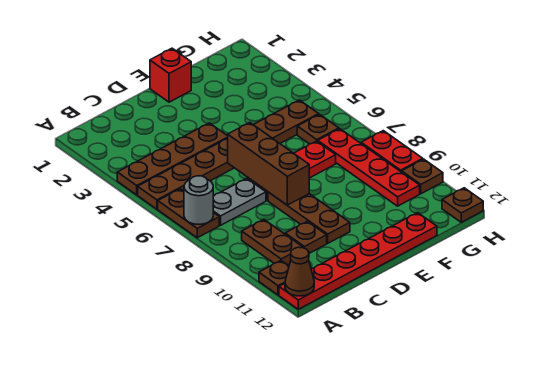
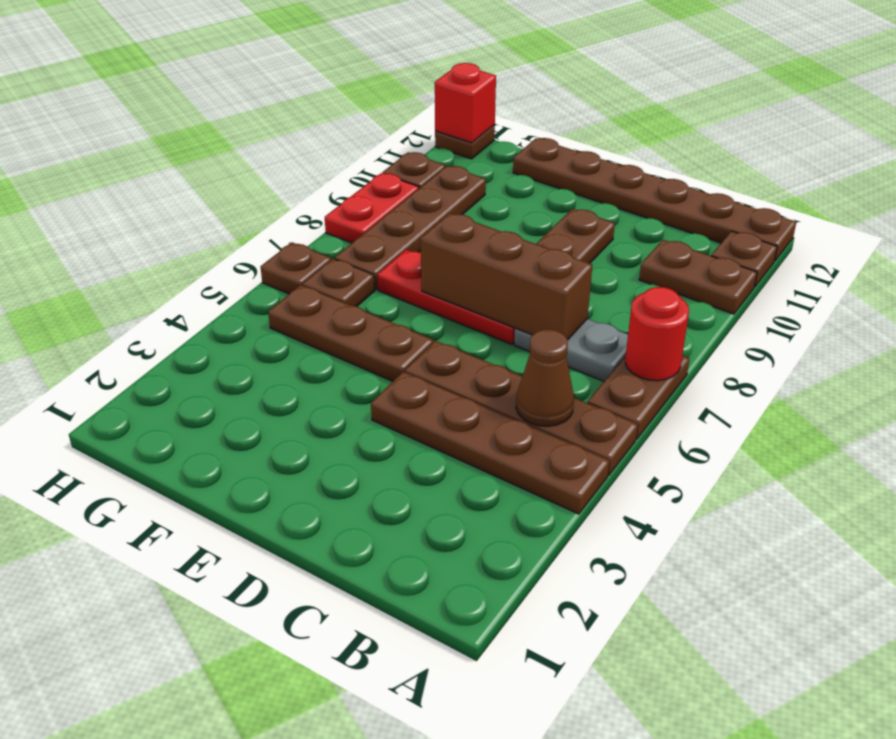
grey 1x1 round brick [184,176,213,224] -> red 1x1 round brick [625,287,689,381]
red 1x6 plate [279,213,437,309] -> brown 1x6 plate [513,138,796,261]
brown 1x1 cone [285,247,314,296] -> brown 1x1 cone moved to [516,329,574,426]
brown 1x2 plate [242,219,303,265] -> brown 1x2 plate turned to [639,240,757,314]
brown 1x1 plate [285,221,327,253] -> brown 1x1 plate moved to [261,242,331,294]
brown 1x3 brick [228,123,309,205] -> brown 1x3 brick turned to [421,213,592,340]
red 1x1 brick [150,48,191,102] -> red 1x1 brick moved to [435,63,496,143]
red 1x4 plate [318,129,420,206] -> brown 1x4 plate [335,166,486,290]

